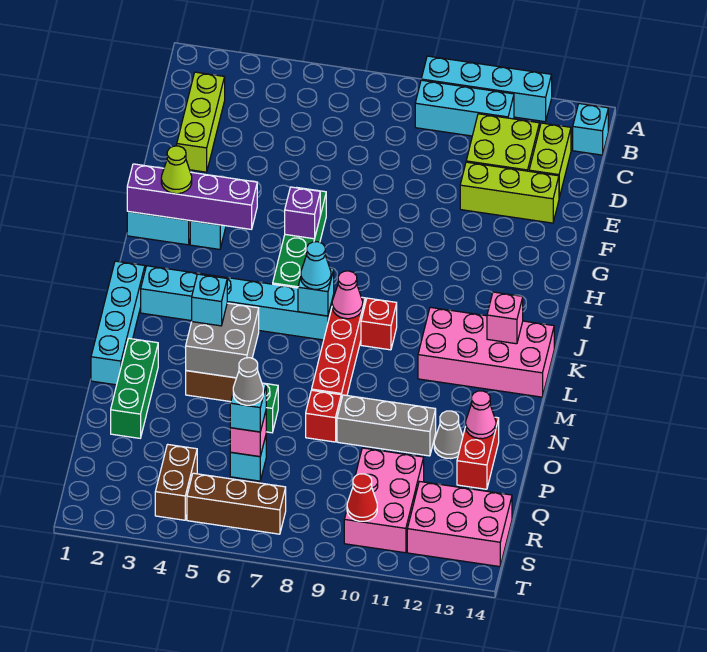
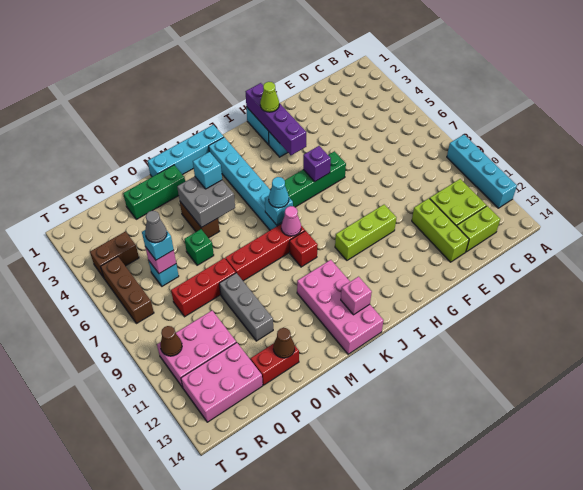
cyan 1x3 brick [415,80,514,136] -> none
cyan 1x1 brick [573,104,608,155] -> none
lime 1x3 brick [177,72,225,172] -> lime 1x3 brick moved to [335,205,396,260]
red 1x1 brick [306,390,341,442] -> red 1x3 brick [171,258,236,317]
grey 1x1 cone [434,411,463,459] -> none
pink 1x1 cone [466,391,496,439] -> brown 1x1 cone [273,328,295,358]
pink 2x3 brick [407,481,512,567] -> pink 2x3 brick turned to [181,342,263,422]
red 1x1 cone [347,474,377,521] -> brown 1x1 cone [160,326,182,356]

